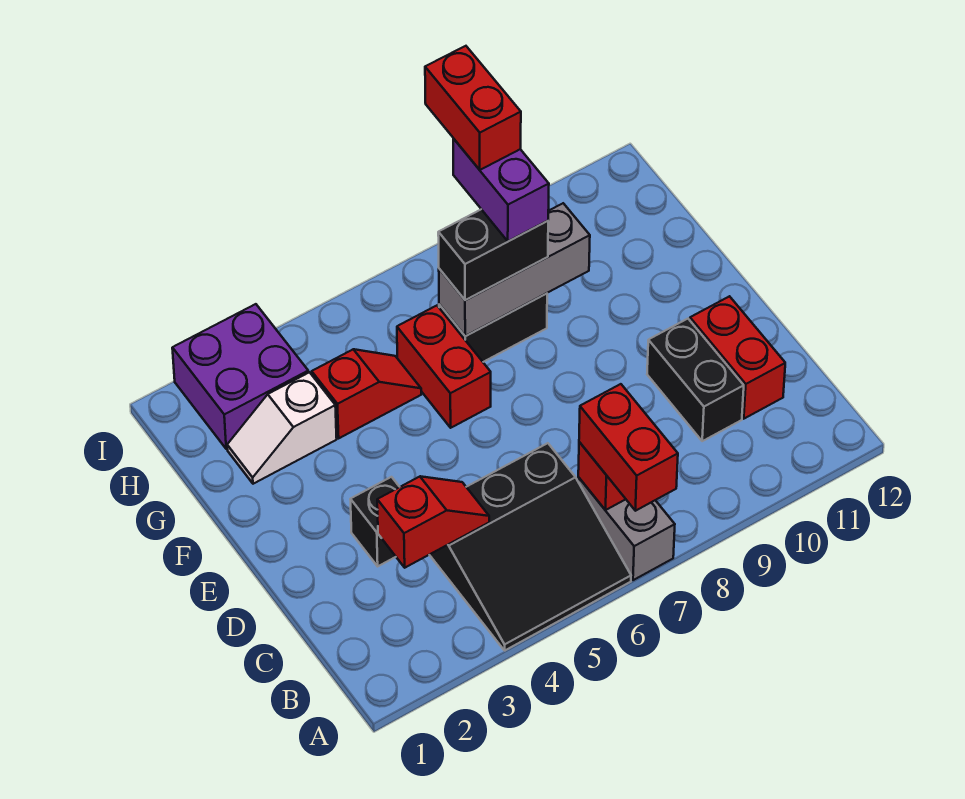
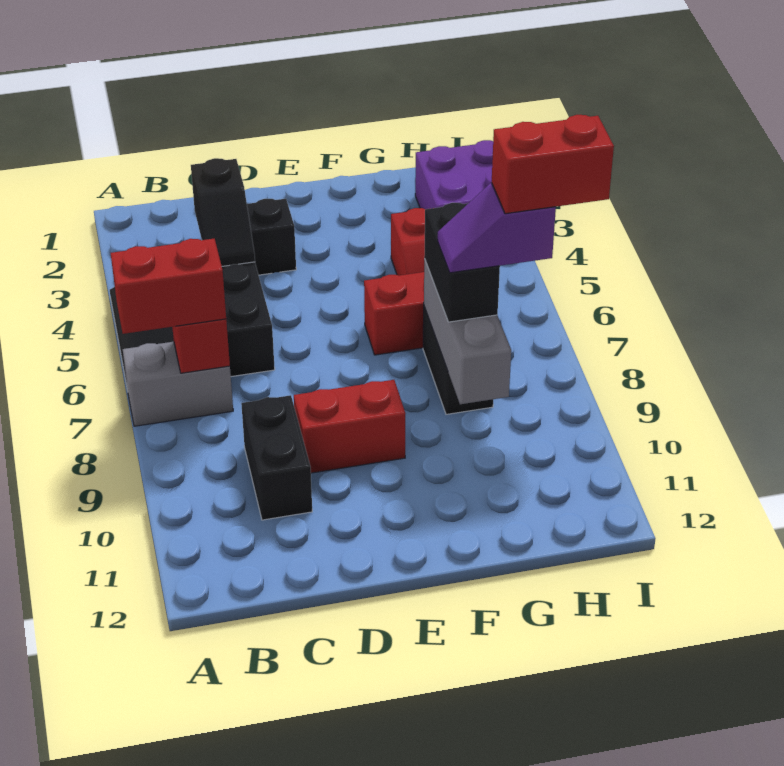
red 1x2 slope [377,476,489,568] -> black 1x2 slope [191,158,255,266]
black 1x2 brick [647,319,744,441] -> black 1x2 brick turned to [241,395,312,520]
red 1x2 brick [690,296,785,419] -> red 1x2 brick moved to [294,380,406,473]
white 1x2 slope [227,372,337,484] -> none
purple 1x2 brick [453,139,549,241] -> purple 1x2 slope [438,183,556,273]

